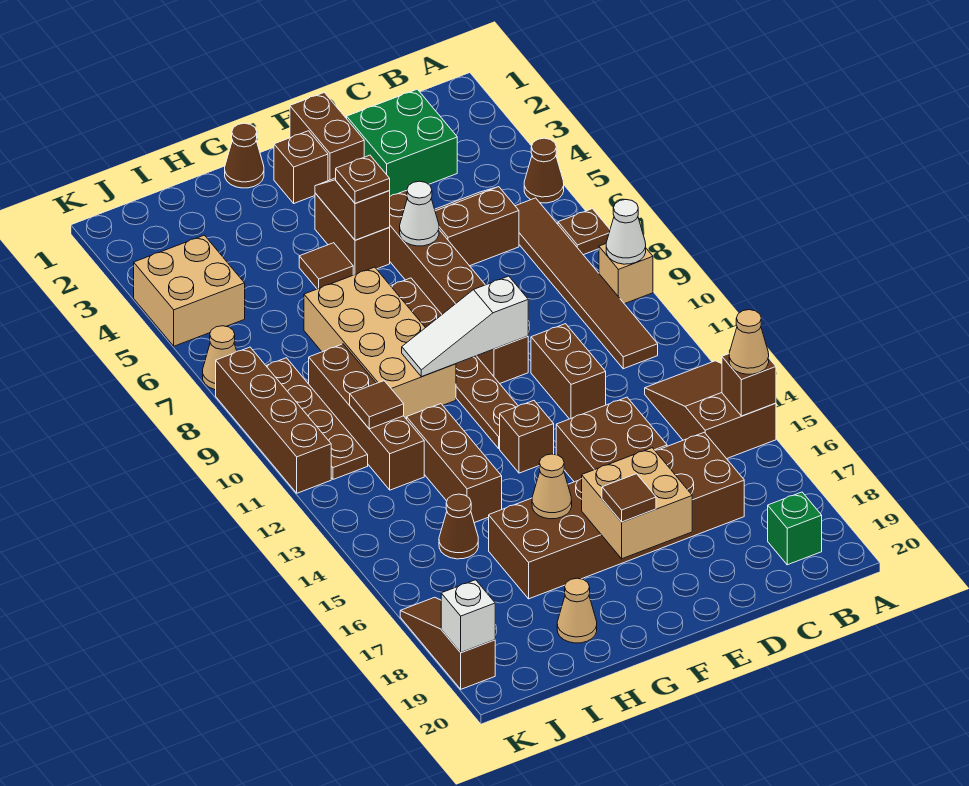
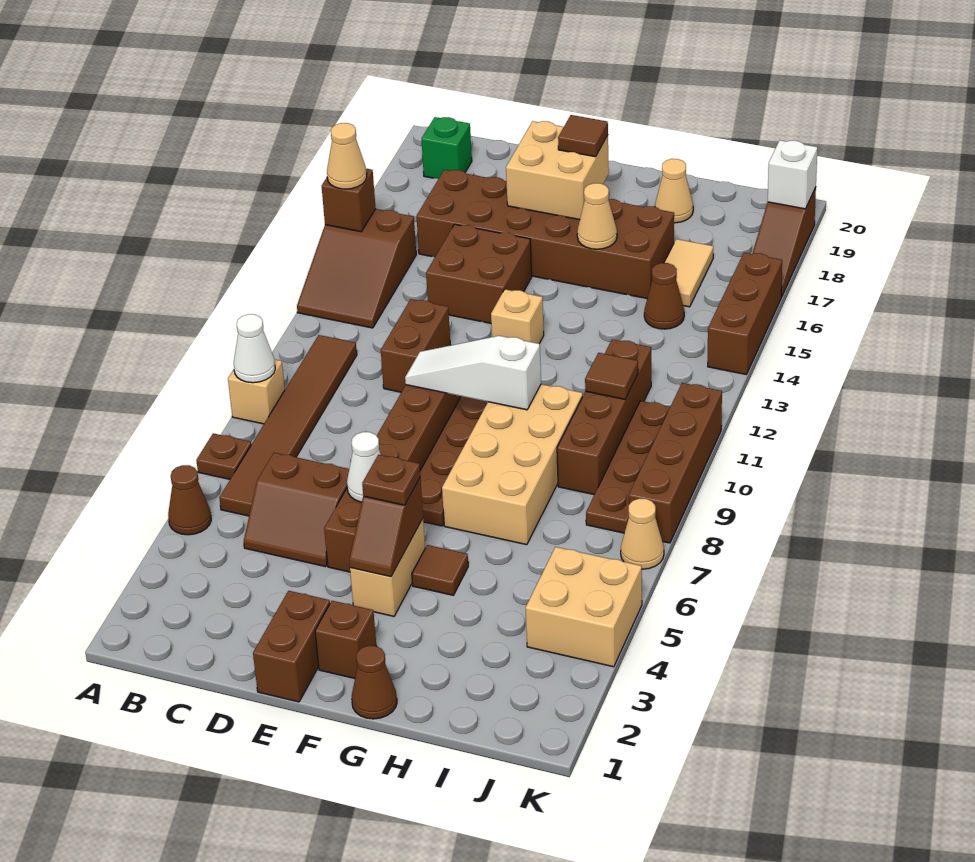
green 2x2 brick [347,89,457,196] -> none
white 1x3 slope [402,276,528,377] -> white 1x3 slope turned to [405,336,541,410]
brown 1x2 brick [315,193,390,275] -> tan 1x2 brick [350,519,425,616]
brown 1x1 brick [500,401,554,473] -> tan 1x1 brick [491,289,544,344]
brown 1x3 brick [407,404,502,523] -> brown 1x3 brick moved to [708,253,782,374]
none -> tan 1x2 tile [664,239,713,307]

